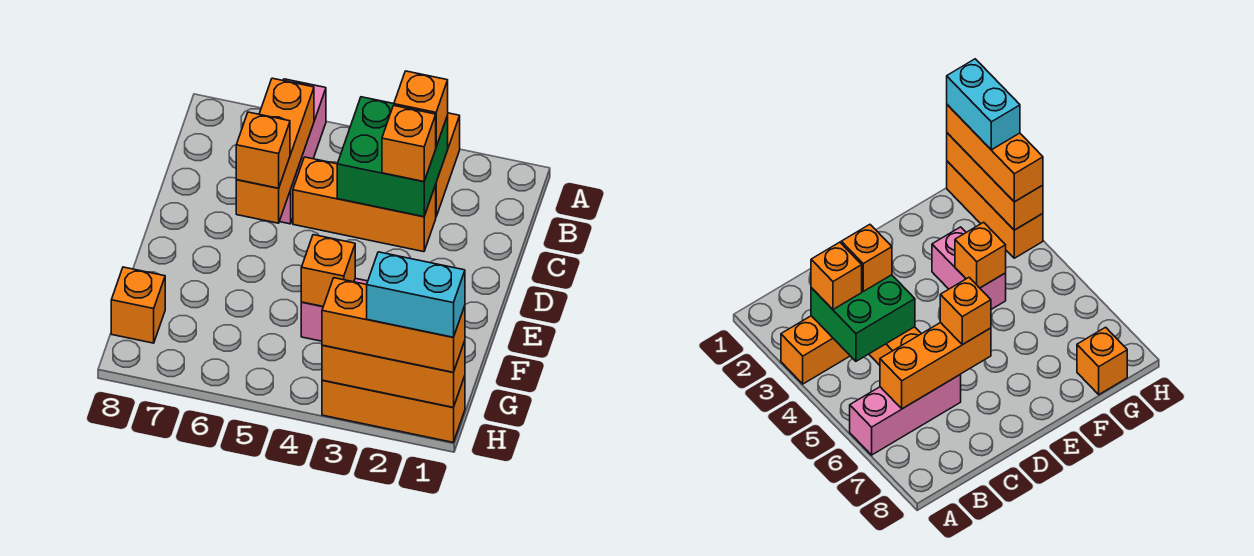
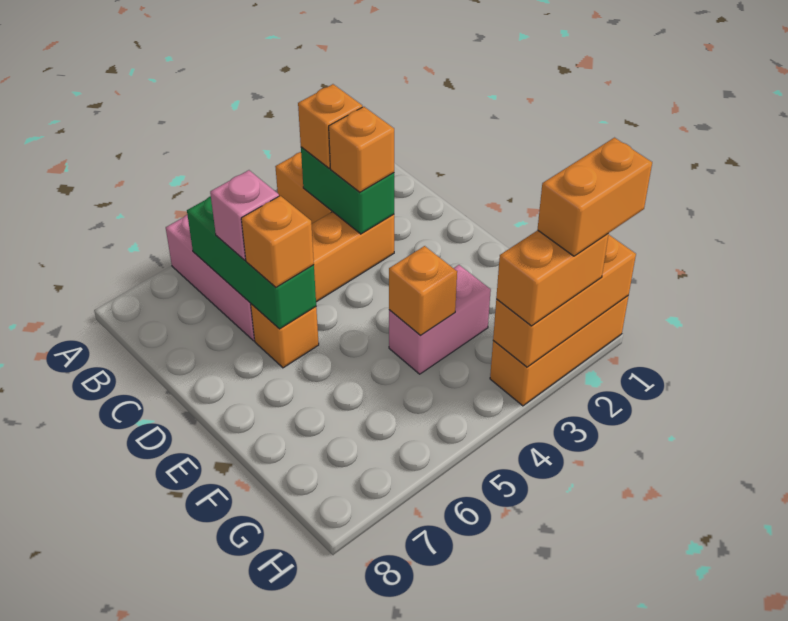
green 2x2 brick [337,97,448,217] -> green 1x2 brick [301,147,394,234]
orange 1x3 brick [236,78,314,223] -> green 1x3 brick [187,196,316,329]
none -> pink 1x1 brick [210,170,279,260]
orange 1x1 brick [111,267,165,343] -> orange 1x1 brick moved to [251,304,319,368]
orange 1x3 brick [322,278,465,372] -> orange 1x2 brick [496,230,609,326]
cyan 1x2 brick [367,252,465,337] -> orange 1x2 brick [538,138,652,256]

